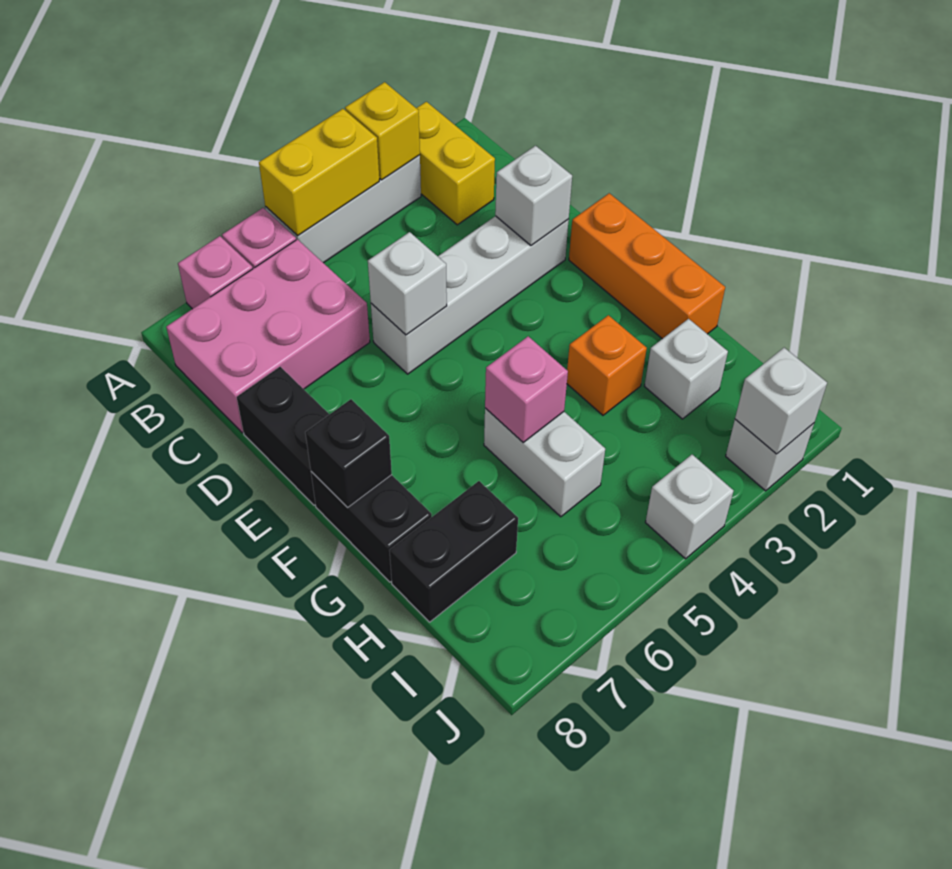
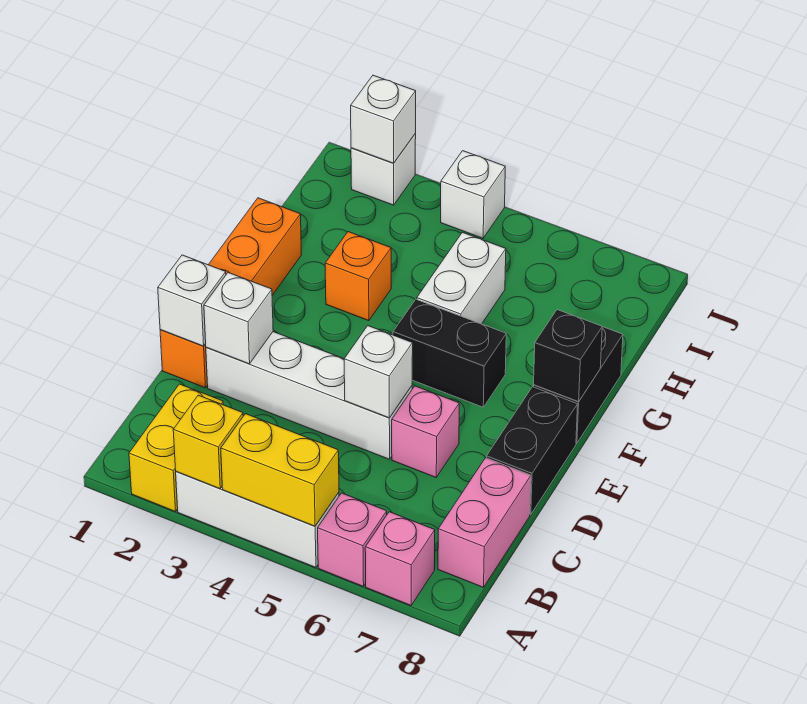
pink 2x3 brick [166,239,370,433] -> pink 1x2 brick [438,458,531,587]
orange 1x3 brick [569,193,725,339] -> orange 1x4 brick [160,198,301,388]
pink 1x1 brick [485,336,568,442] -> pink 1x1 brick moved to [392,386,459,477]
white 1x1 brick [645,319,728,419] -> white 1x1 brick moved to [158,255,226,346]
black 1x2 brick [389,481,518,622] -> black 1x2 brick moved to [393,300,506,407]

